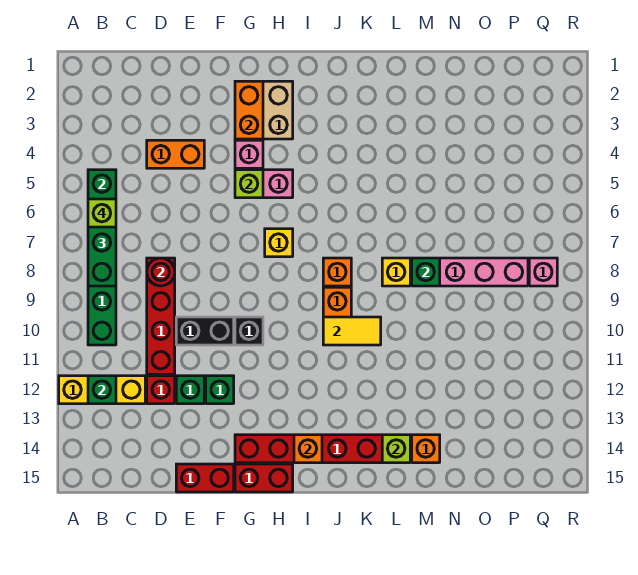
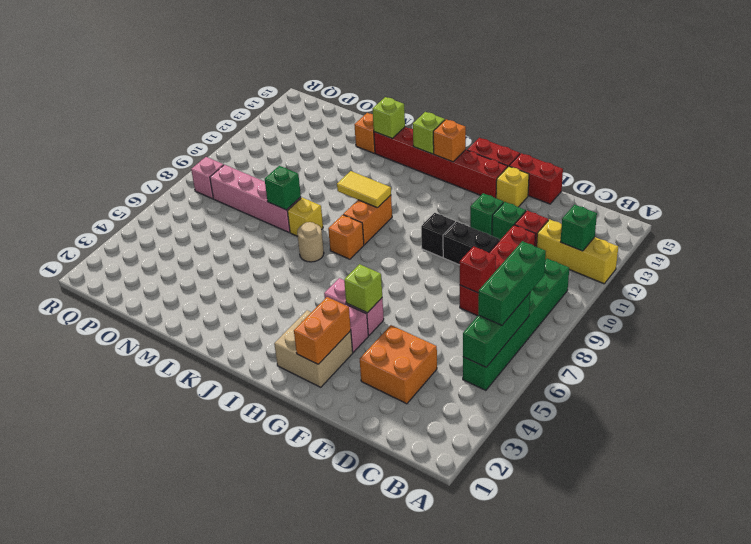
lime 1x1 brick [88,199,116,227] -> lime 1x1 brick moved to [413,112,445,154]
orange 1x2 brick [147,140,204,168] -> orange 2x2 brick [360,325,437,404]
red 1x1 round brick [147,258,175,286] -> red 1x1 brick [460,246,496,293]
yellow 1x1 brick [265,229,293,257] -> yellow 1x1 brick moved to [496,166,529,207]
none -> tan 1x1 round brick [297,222,324,262]

